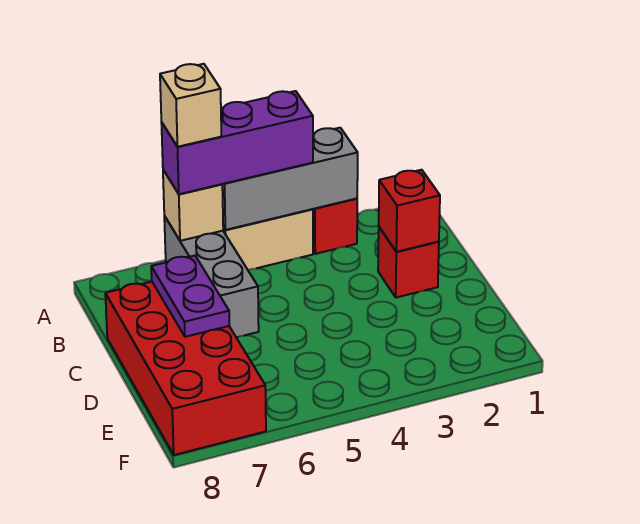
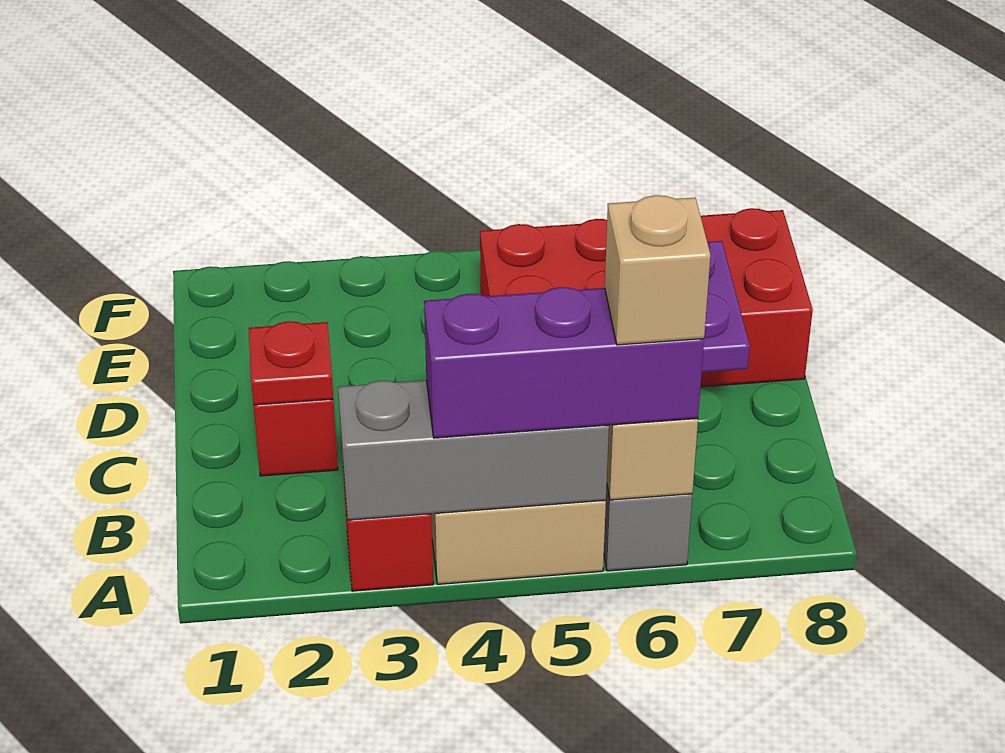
red 1x1 brick [379,170,440,252] -> red 1x1 plate [249,321,333,405]
red 2x4 brick [105,282,266,455] -> red 2x4 brick turned to [480,208,813,387]

